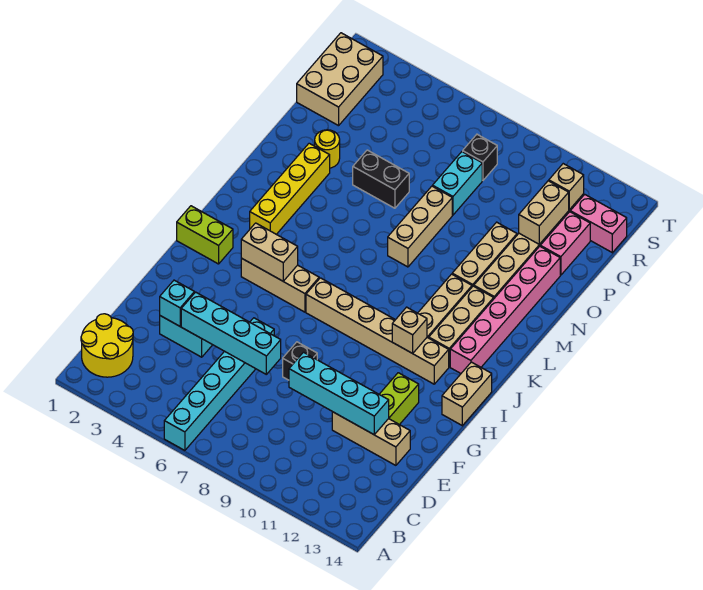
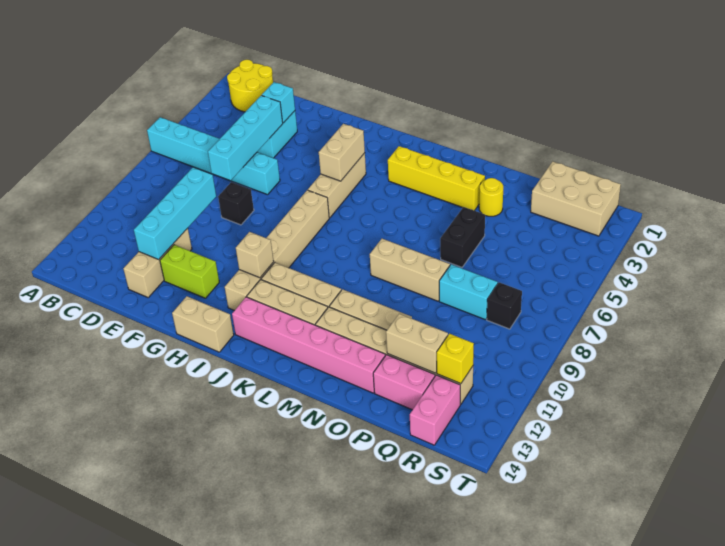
lime 1x2 brick [177,206,233,264] -> none
tan 1x1 brick [549,164,584,210] -> yellow 1x1 brick [437,334,474,384]

